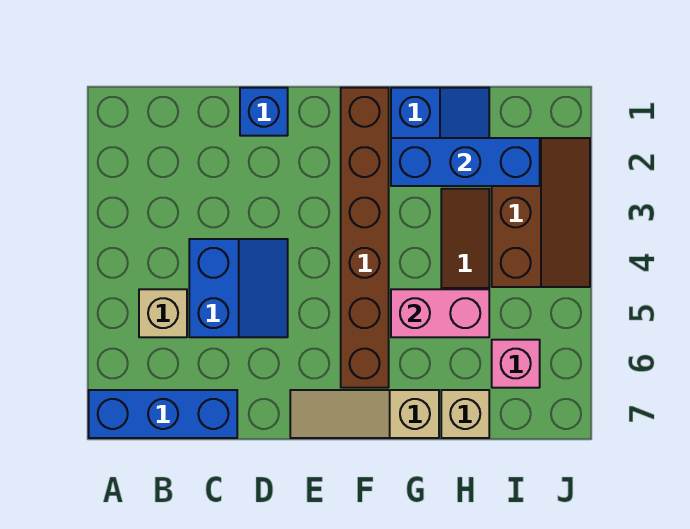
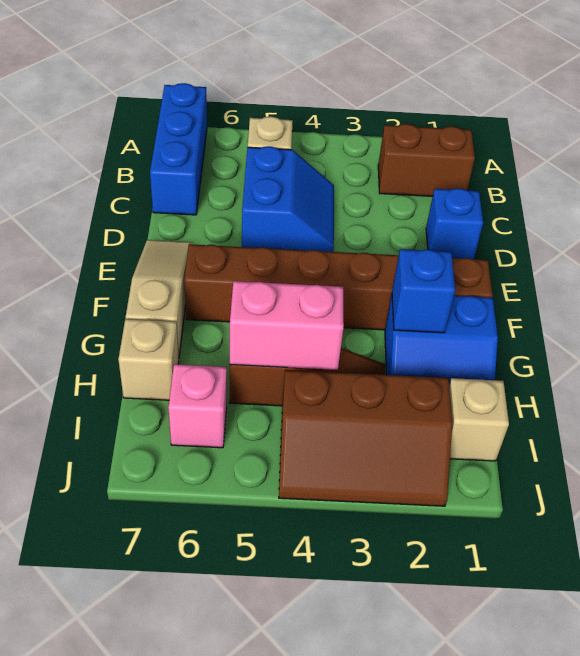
none -> brown 1x2 brick [378,124,475,196]
blue 2x2 slope [189,239,288,337] -> blue 2x2 slope turned to [242,146,334,252]
blue 1x3 brick [391,138,540,186] -> blue 1x1 brick [392,249,455,333]
pink 1x2 brick [391,289,489,337] -> pink 1x2 brick turned to [230,281,344,370]
none -> tan 1x1 brick [449,378,509,461]

